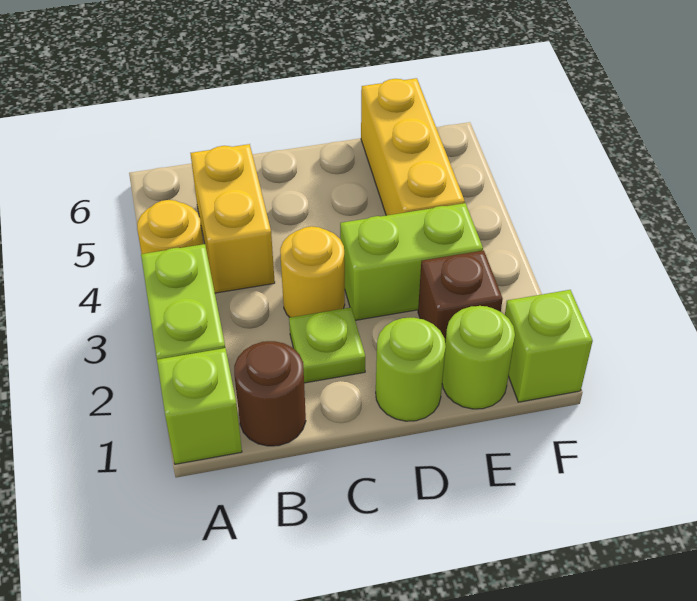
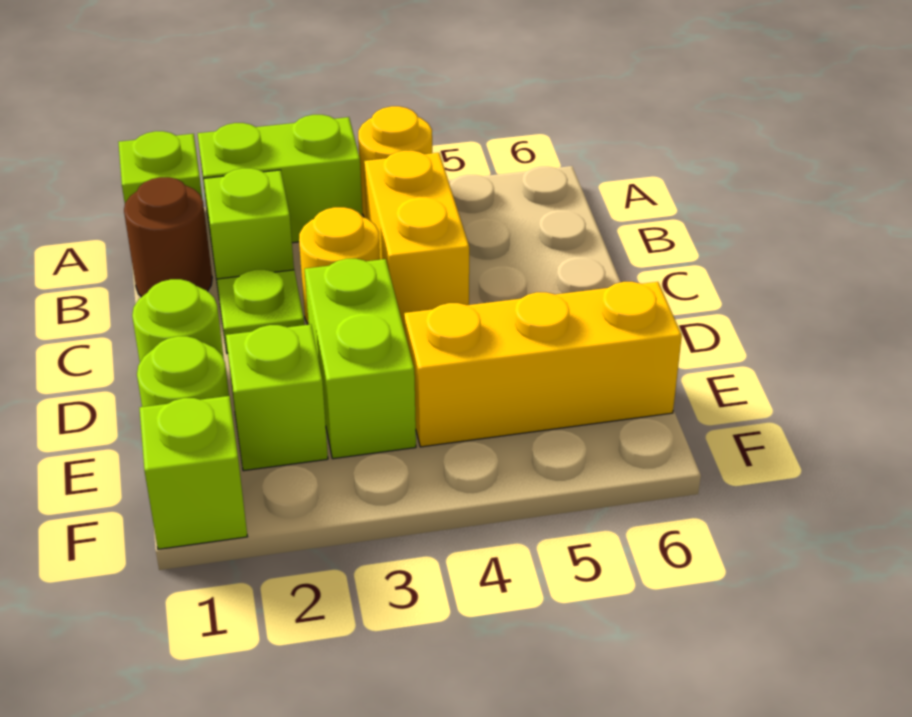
none -> lime 1x1 brick [204,168,294,295]
yellow 1x2 brick [190,144,275,293] -> yellow 1x2 brick turned to [364,151,469,331]
brown 1x1 brick [418,250,503,342] -> lime 1x1 brick [226,324,328,471]

